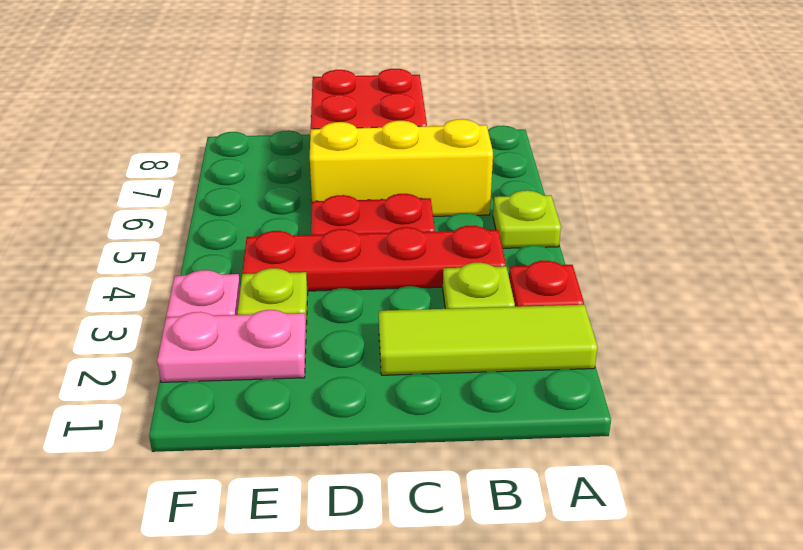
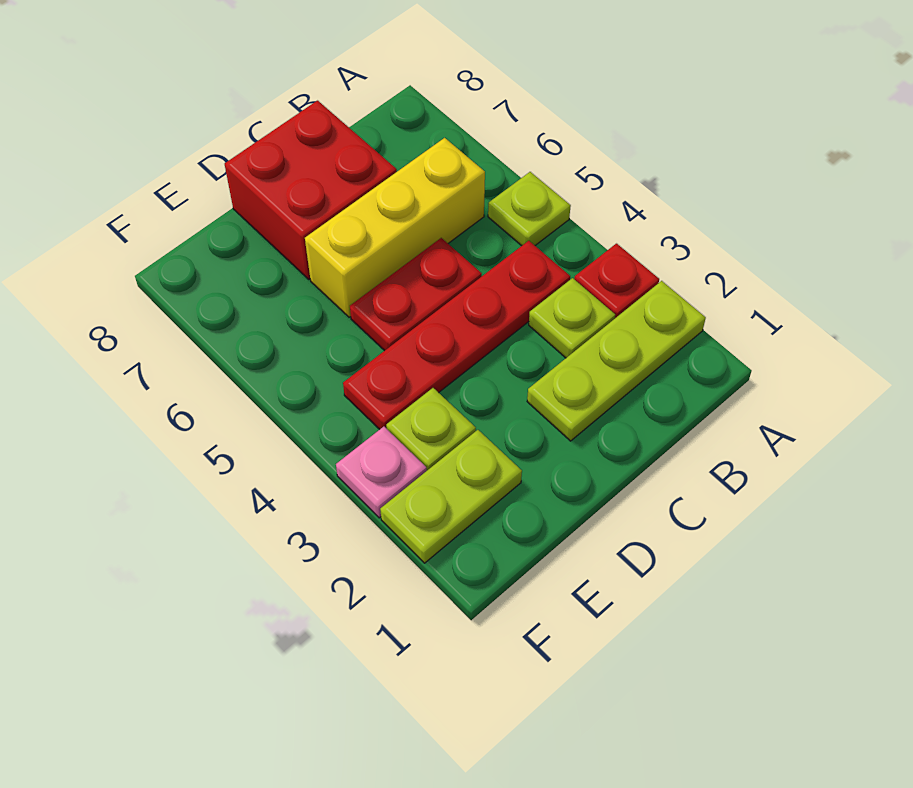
lime 1x3 tile [379,305,598,375] -> lime 1x3 plate [527,281,706,441]
pink 1x2 plate [157,310,306,382] -> lime 1x2 plate [380,430,522,563]

